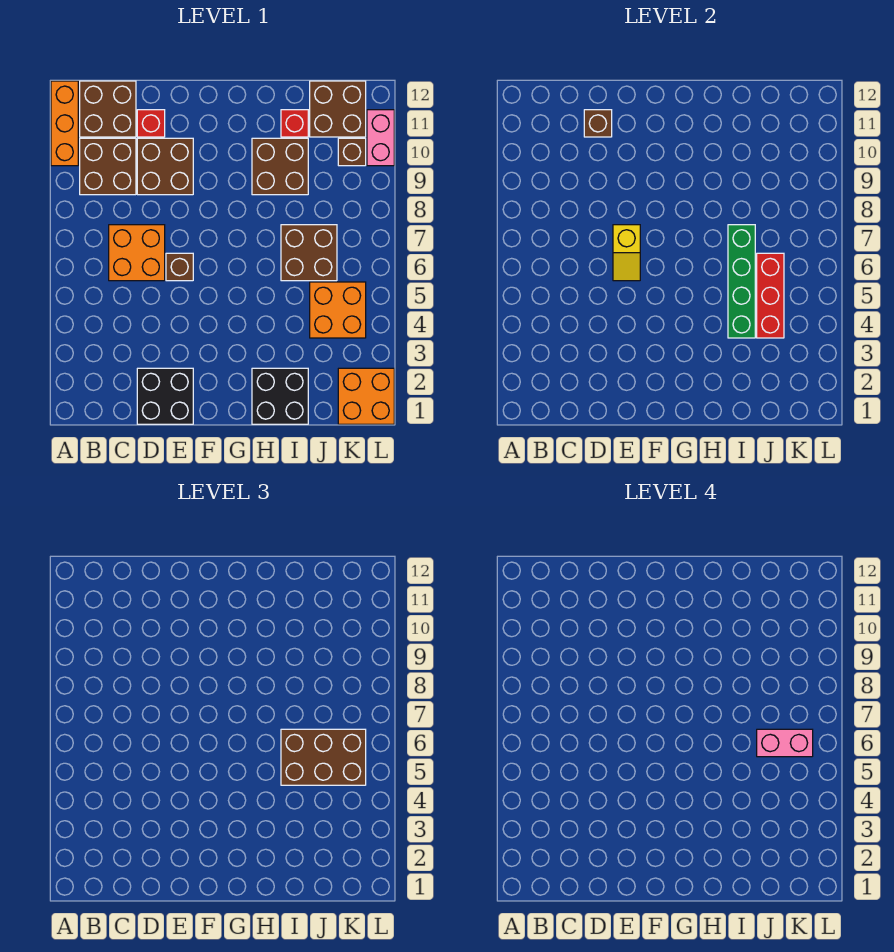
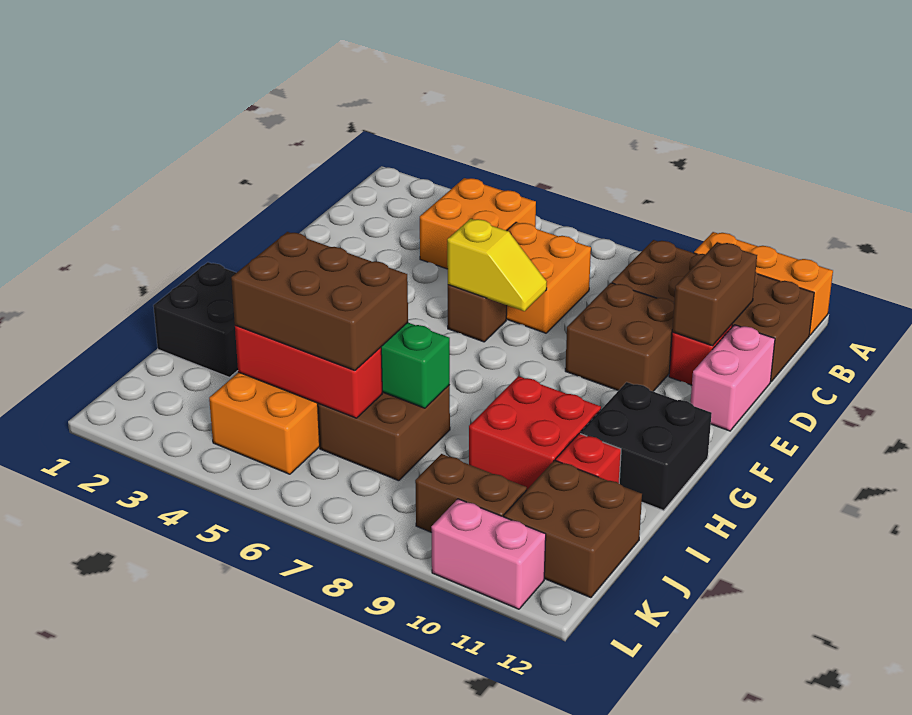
black 2x2 brick [137,368,193,424] -> black 2x2 brick moved to [580,382,712,511]
brown 1x1 brick [584,110,612,137] -> brown 1x2 brick [672,242,757,346]
yellow 1x2 slope [613,225,640,281] -> yellow 1x2 slope turned to [447,219,547,311]
brown 2x2 brick [252,138,308,195] -> red 2x2 brick [469,376,601,489]
brown 2x3 brick [281,729,366,785] -> brown 2x3 brick turned to [231,232,408,371]
pink 1x2 brick [757,729,813,757] -> pink 1x2 brick moved to [691,325,775,431]
orange 2x2 brick [338,368,394,424] -> orange 2x2 brick moved to [420,178,536,269]
brown 1x1 brick [338,138,366,166] -> brown 1x2 brick [415,454,527,532]

